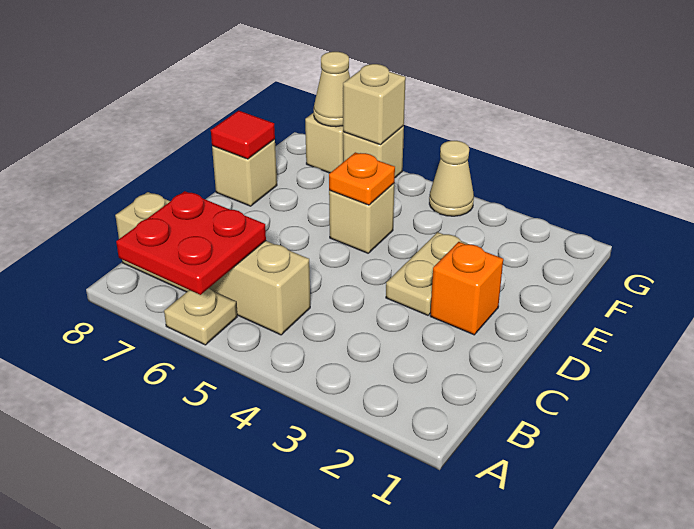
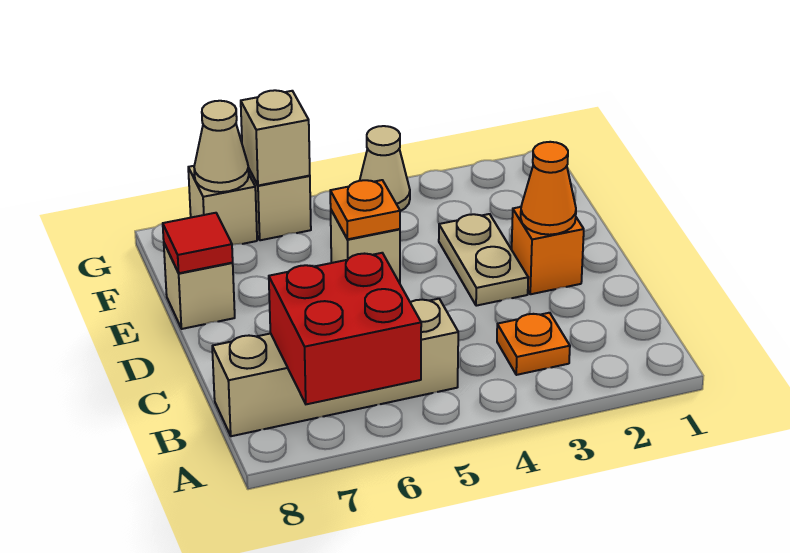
tan 1x1 plate [164,289,237,345] -> none
red 2x2 plate [116,191,266,295] -> red 2x2 brick [269,253,421,404]
none -> orange 1x1 plate [497,313,570,375]
none -> orange 1x1 cone [521,142,576,235]

